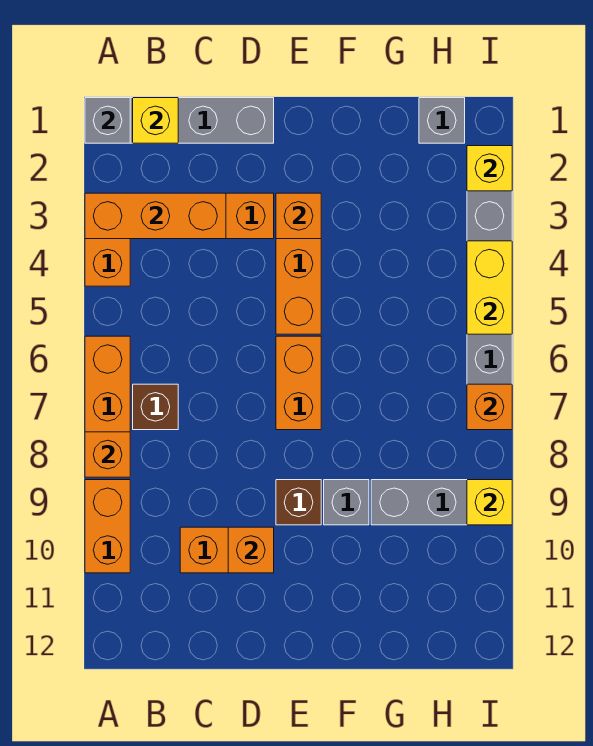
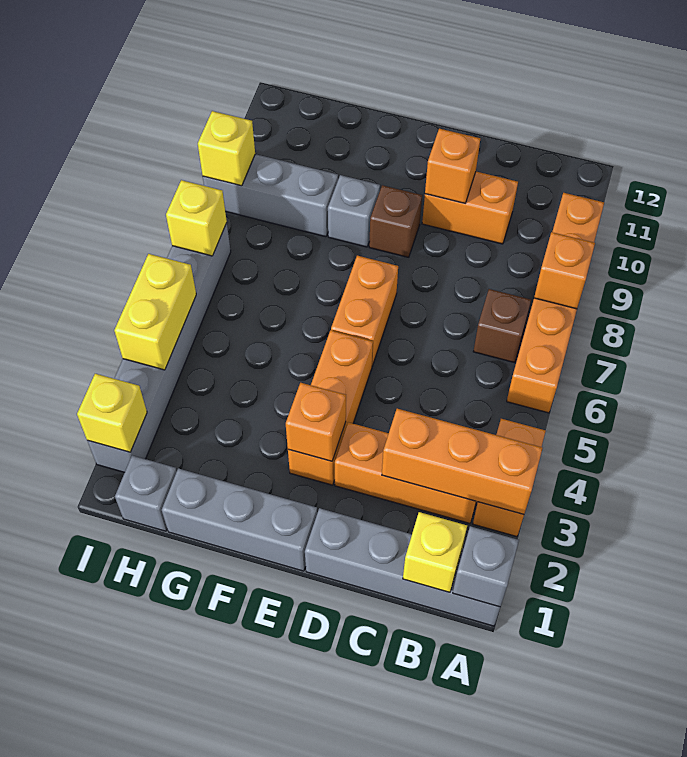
none -> grey 1x3 brick [162,468,317,571]
orange 1x1 brick [467,384,512,430] -> yellow 1x1 brick [166,180,227,256]

